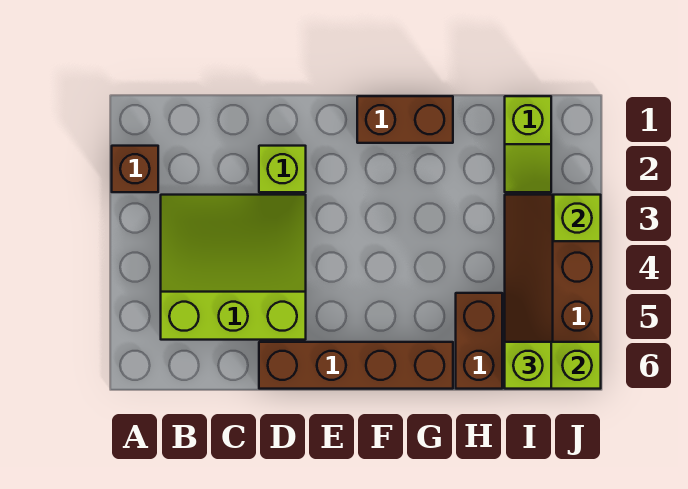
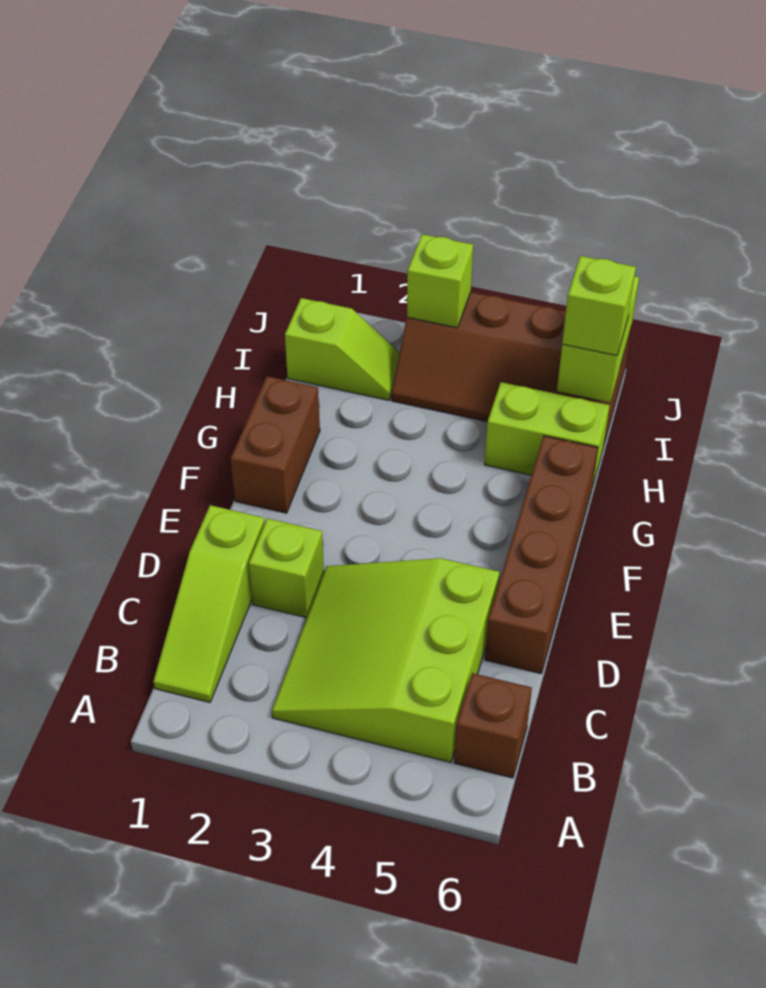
brown 1x1 brick [112,146,158,192] -> brown 1x1 brick moved to [454,673,532,778]
none -> lime 1x3 slope [153,505,265,702]
brown 1x2 brick [456,293,502,389] -> lime 1x2 brick [485,382,610,486]

